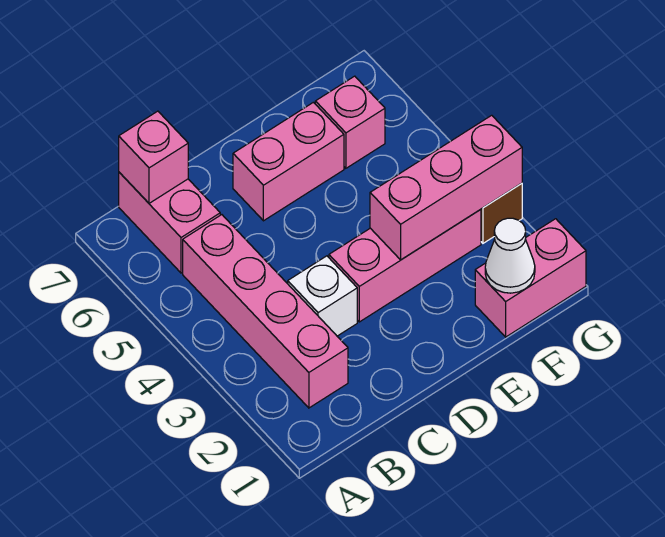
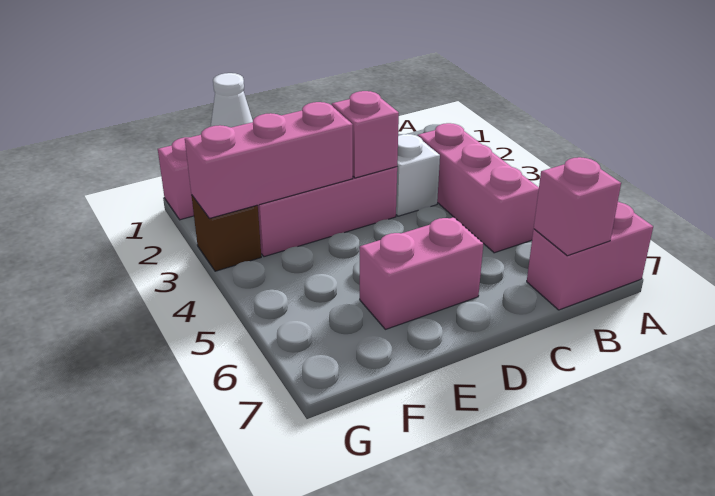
pink 1x4 brick [183,215,348,408] -> pink 1x3 brick [418,123,539,253]
pink 1x2 brick [119,172,220,273] -> pink 1x2 brick turned to [527,202,653,310]
pink 1x1 brick [315,76,385,168] -> pink 1x1 brick moved to [332,91,399,178]

